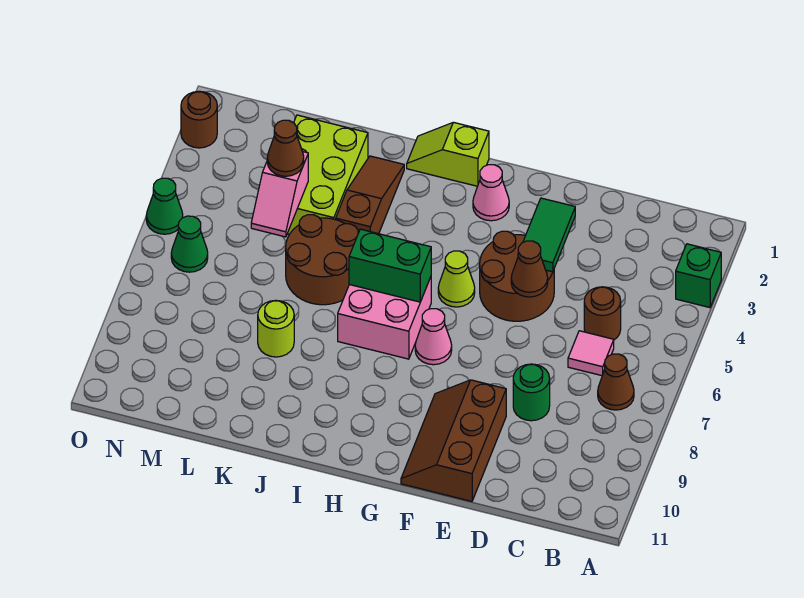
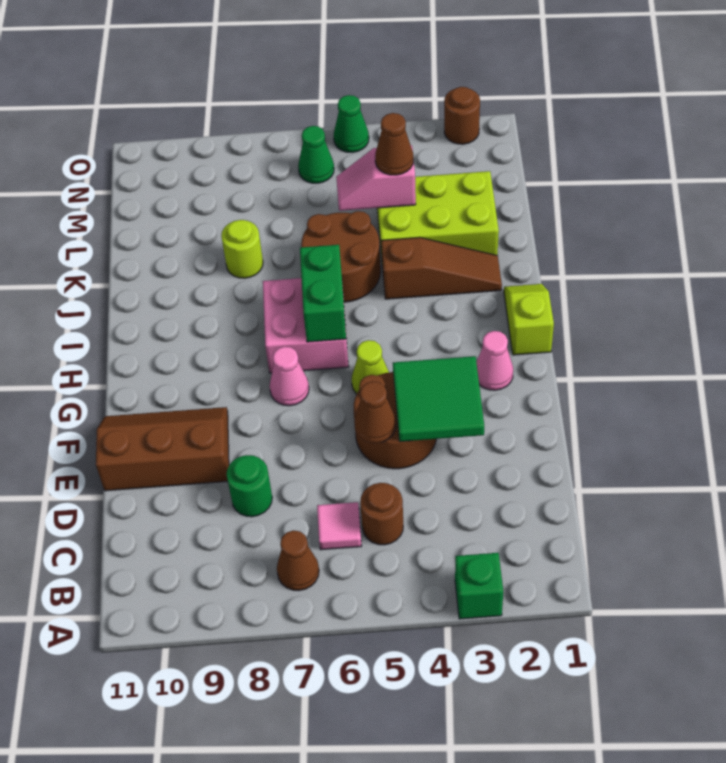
green 1x2 tile [523,198,575,272] -> green 2x2 tile [393,356,484,442]

